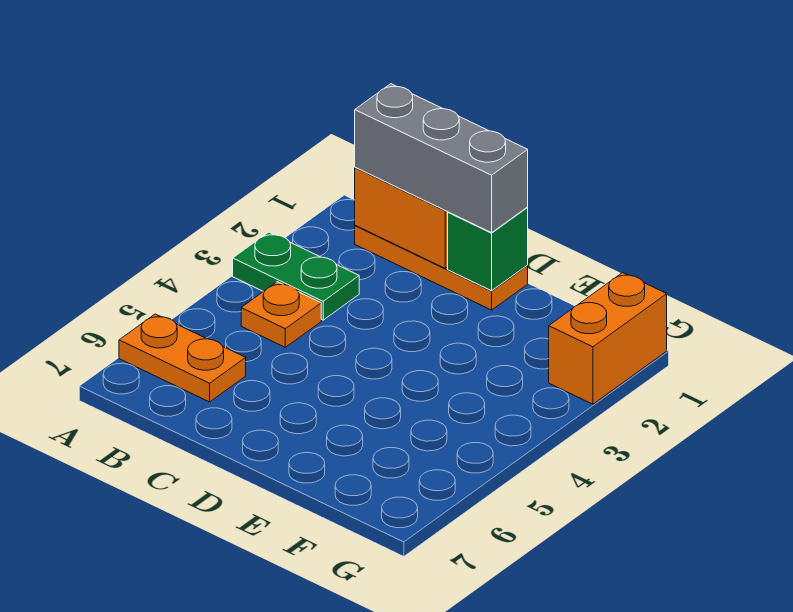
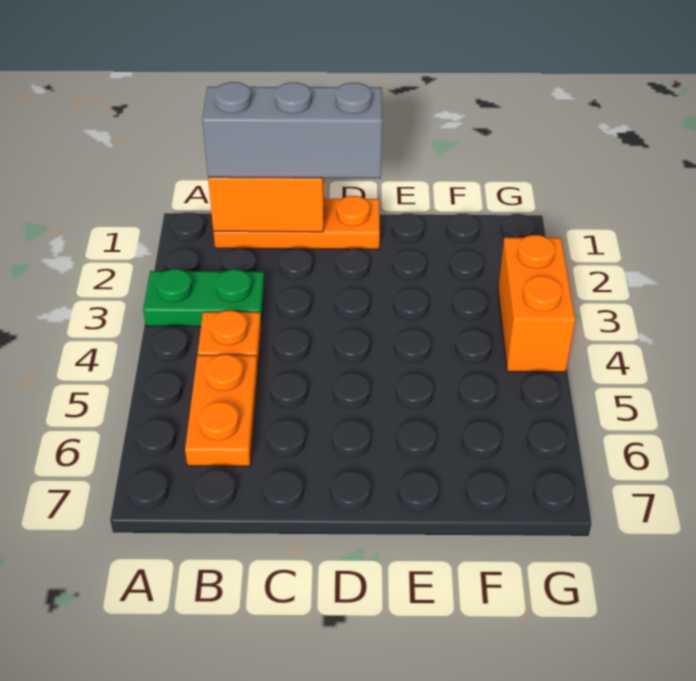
orange 1x2 plate [119,314,246,402] -> orange 1x2 plate turned to [185,354,258,466]
green 1x1 brick [448,208,528,291] -> none
orange 1x2 brick [549,273,667,404] -> orange 1x2 brick moved to [498,235,575,372]

